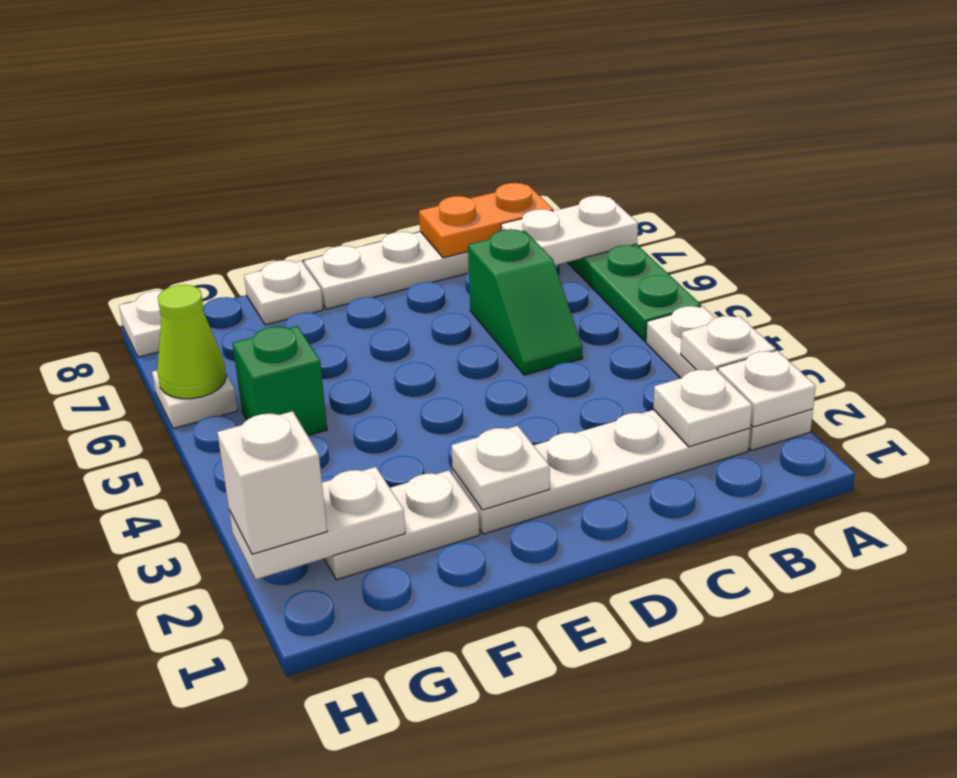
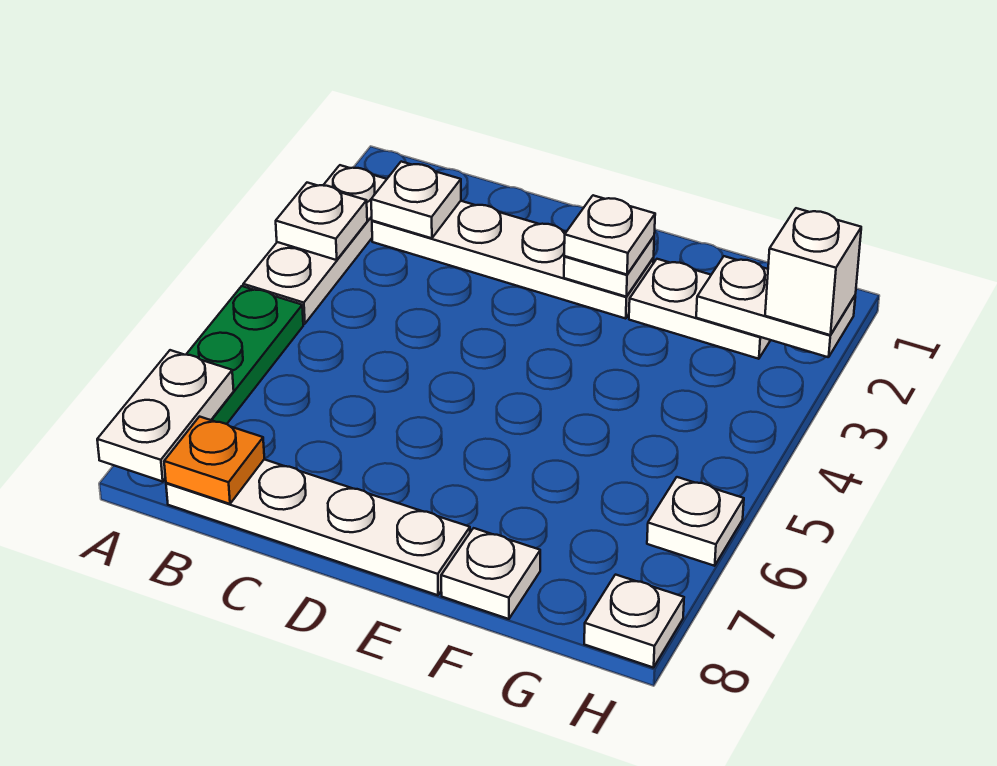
white 1x1 plate [718,351,816,427] -> white 1x1 plate moved to [564,195,655,275]
white 1x2 plate [501,196,638,265] -> white 1x2 plate turned to [97,350,234,481]
orange 1x2 plate [419,183,553,258] -> orange 1x1 plate [164,417,264,504]
green 1x2 slope [468,229,582,375] -> none
green 1x1 brick [233,326,327,435] -> none
lime 1x1 cone [157,285,226,399] -> none

